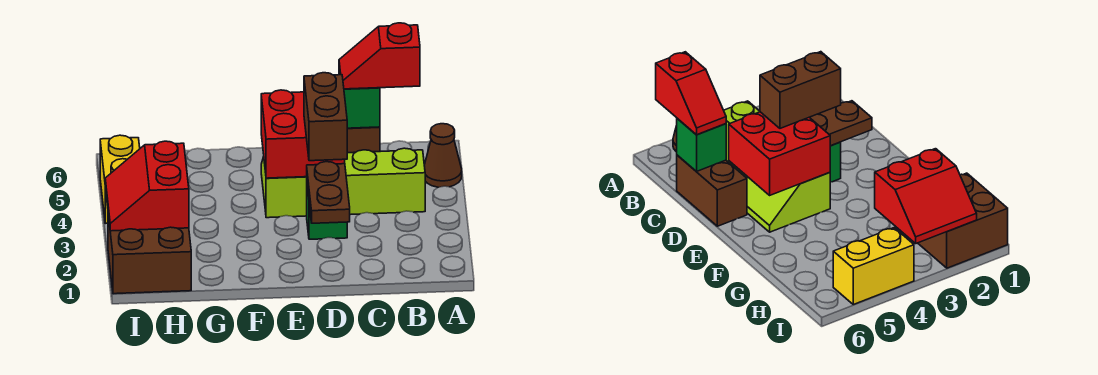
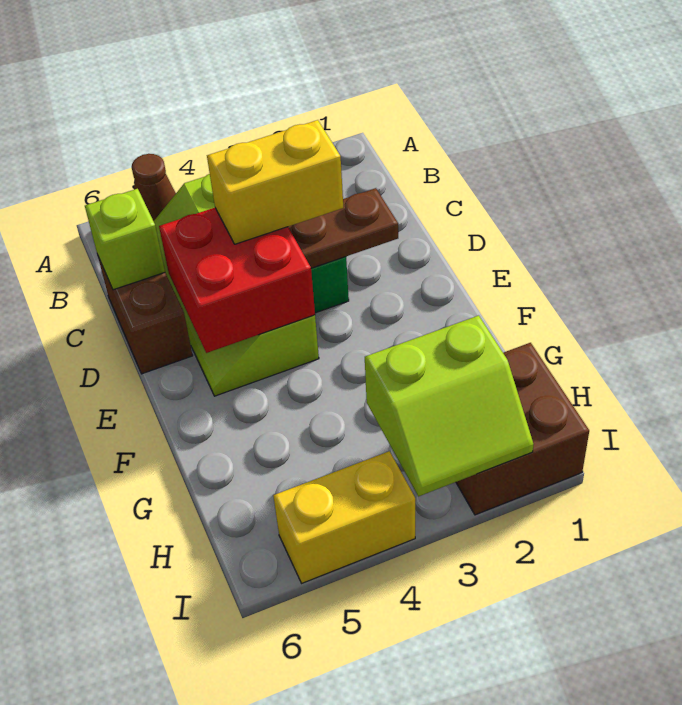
red 1x2 slope [339,23,420,89] -> none
green 1x1 brick [339,71,380,128] -> lime 1x1 brick [85,189,165,290]
brown 1x2 brick [304,73,348,161] -> yellow 1x2 brick [207,120,343,244]
red 2x2 slope [105,141,189,231] -> lime 2x2 slope [365,315,534,496]

